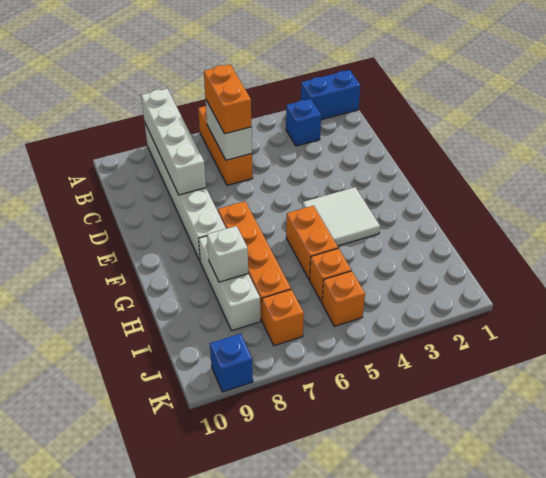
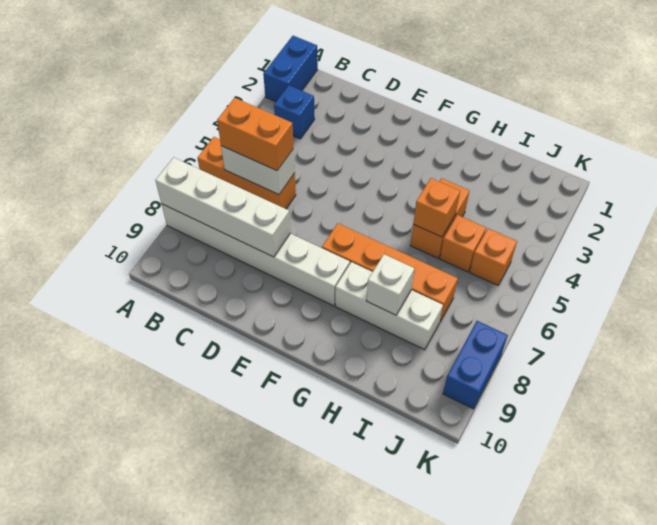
white 2x2 tile [303,187,380,246] -> none
orange 1x2 brick [286,206,338,280] -> orange 1x2 brick turned to [410,178,470,258]
orange 1x1 brick [262,289,304,346] -> orange 1x1 brick moved to [413,178,460,237]
blue 1x1 brick [210,334,253,392] -> blue 1x2 brick [443,321,508,409]

